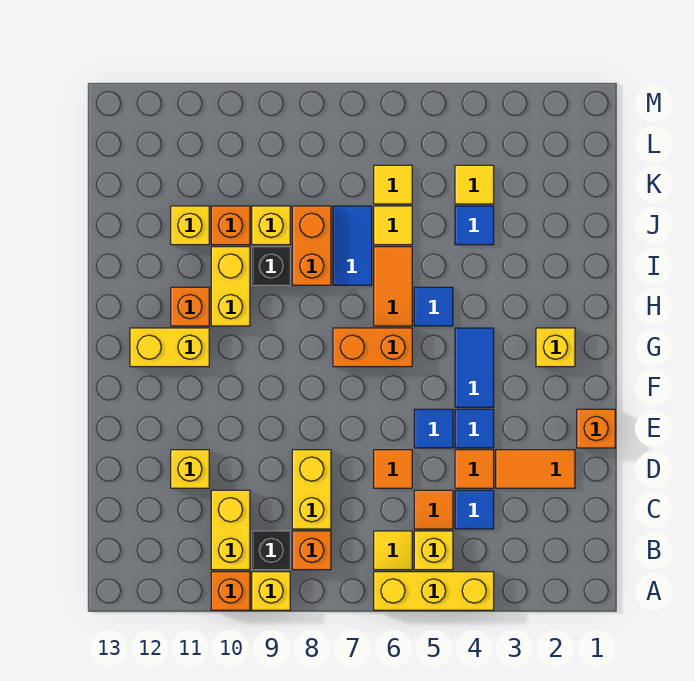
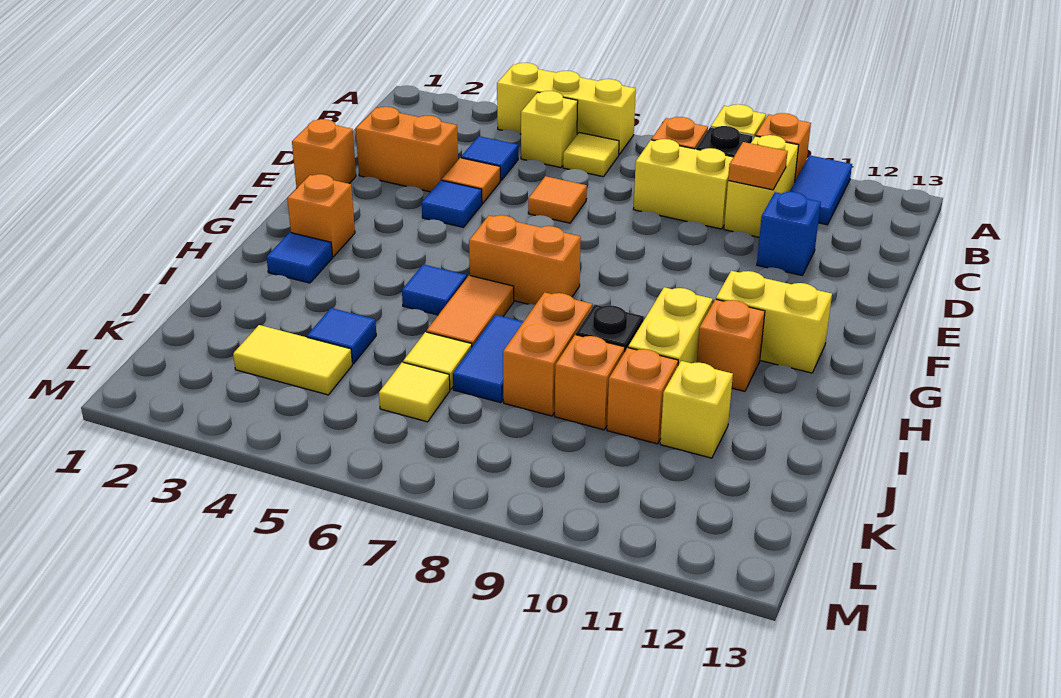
orange 1x1 tile [414,490,453,529] -> orange 1x1 tile moved to [728,142,788,190]
yellow 1x2 brick [292,450,331,529] -> yellow 1x2 brick turned to [634,139,733,229]
orange 1x2 tile [496,450,575,488] -> orange 1x2 brick [356,107,458,192]
yellow 1x1 brick [171,450,209,488] -> blue 1x1 brick [757,192,821,275]
blue 1x1 tile [414,409,453,448] -> blue 1x1 tile moved to [266,232,332,283]
blue 1x2 tile [455,328,494,407] -> blue 1x2 tile moved to [790,155,852,225]
yellow 1x1 brick [536,328,575,367] -> orange 1x1 brick [287,174,355,257]
yellow 1x1 brick [252,206,290,245] -> orange 1x1 brick [555,335,625,430]
yellow 1x1 tile [455,165,494,204] -> yellow 1x2 tile [233,325,352,395]

